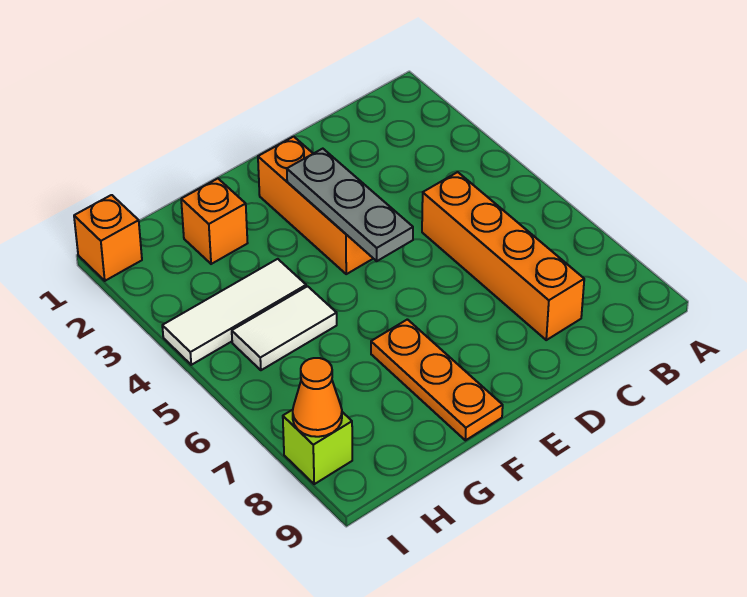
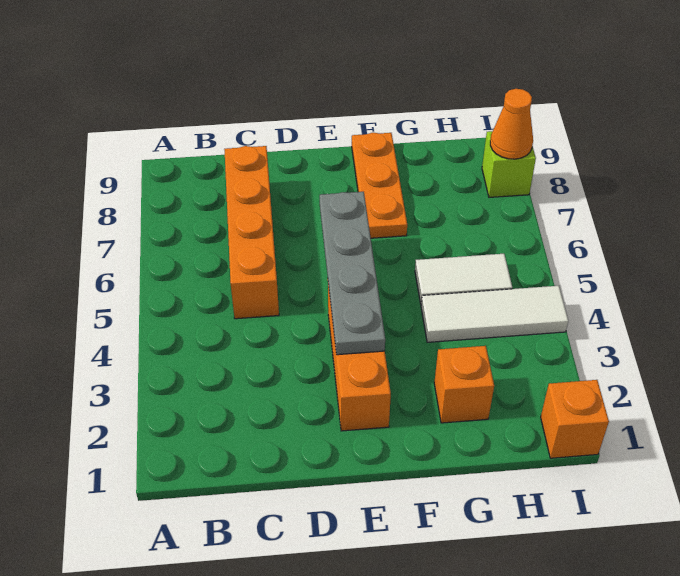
grey 1x3 plate [287,149,413,261] -> grey 1x4 plate [320,192,385,355]

